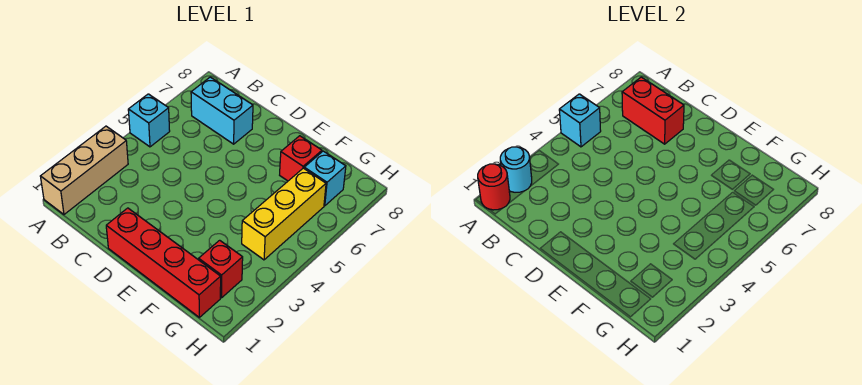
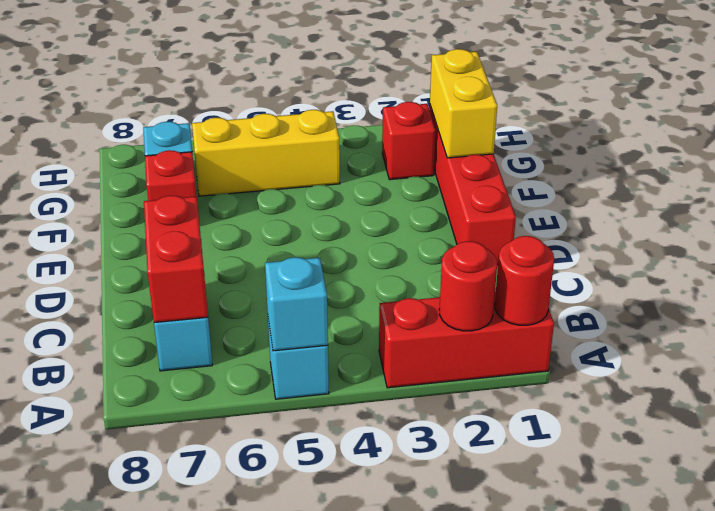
tan 1x3 brick [40,126,128,214] -> red 1x3 brick [379,292,554,388]
cyan 1x1 round brick [500,147,532,192] -> red 1x1 round brick [439,241,497,331]
none -> yellow 1x2 brick [430,49,497,158]

